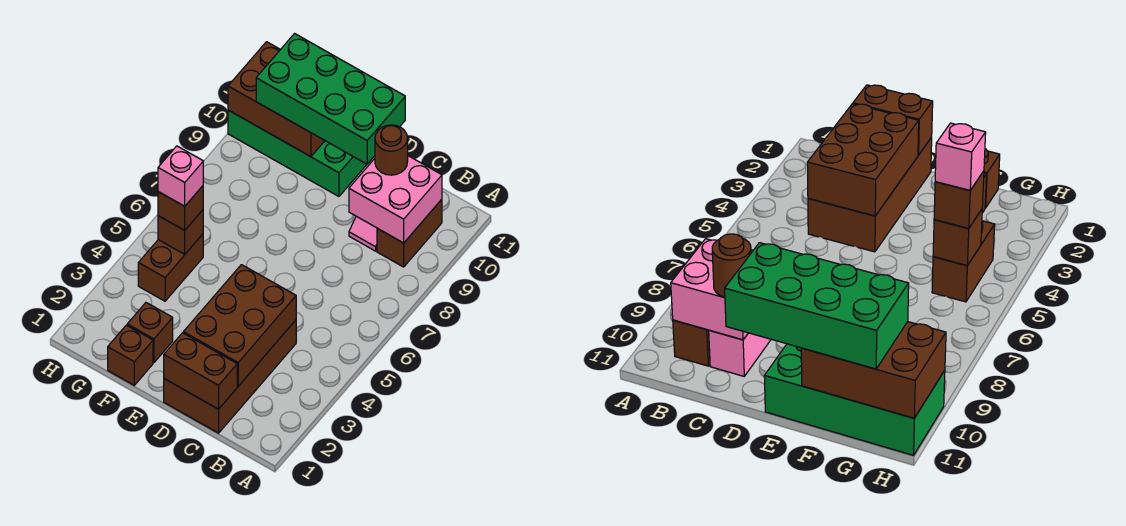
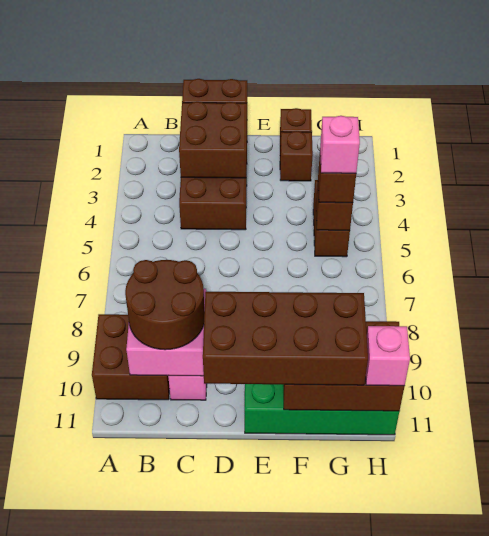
brown 1x2 brick [377,199,442,267] -> brown 2x2 brick [92,314,170,400]
brown 2x3 brick [183,265,296,386] -> brown 2x2 brick [179,102,247,178]
brown 1x1 round brick [375,125,408,175] -> brown 2x2 round brick [125,260,205,350]
green 2x4 brick [256,34,405,164] -> brown 2x4 brick [203,292,368,385]
none -> pink 1x1 brick [366,326,410,386]

